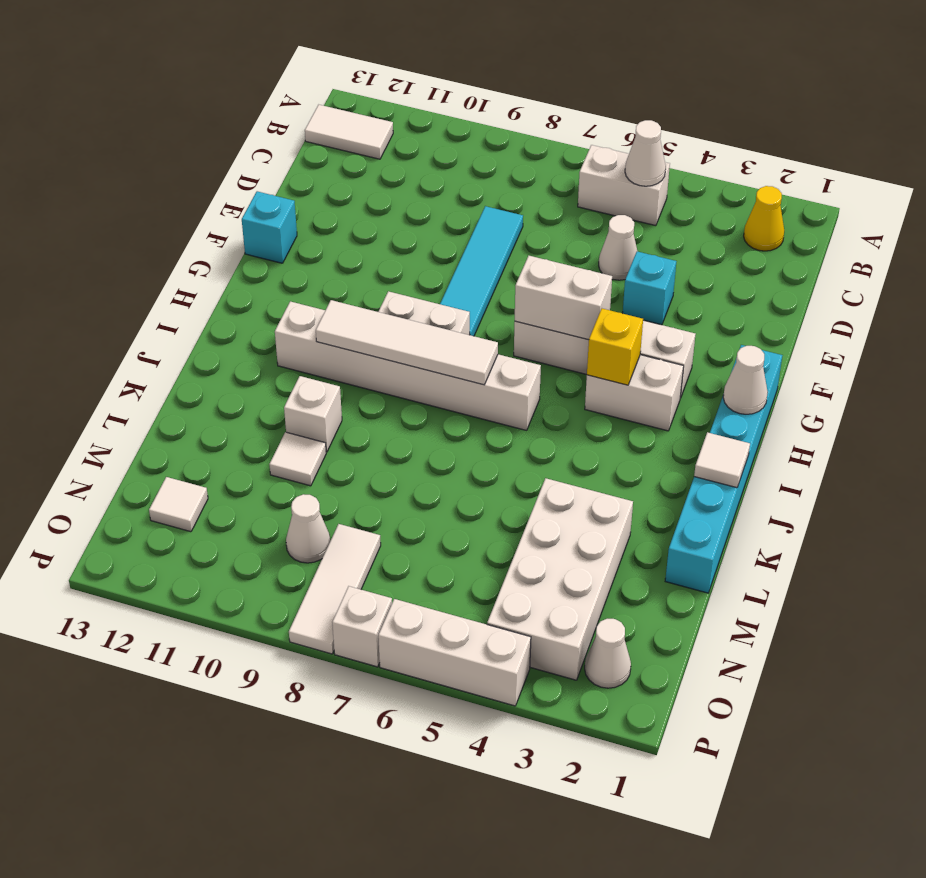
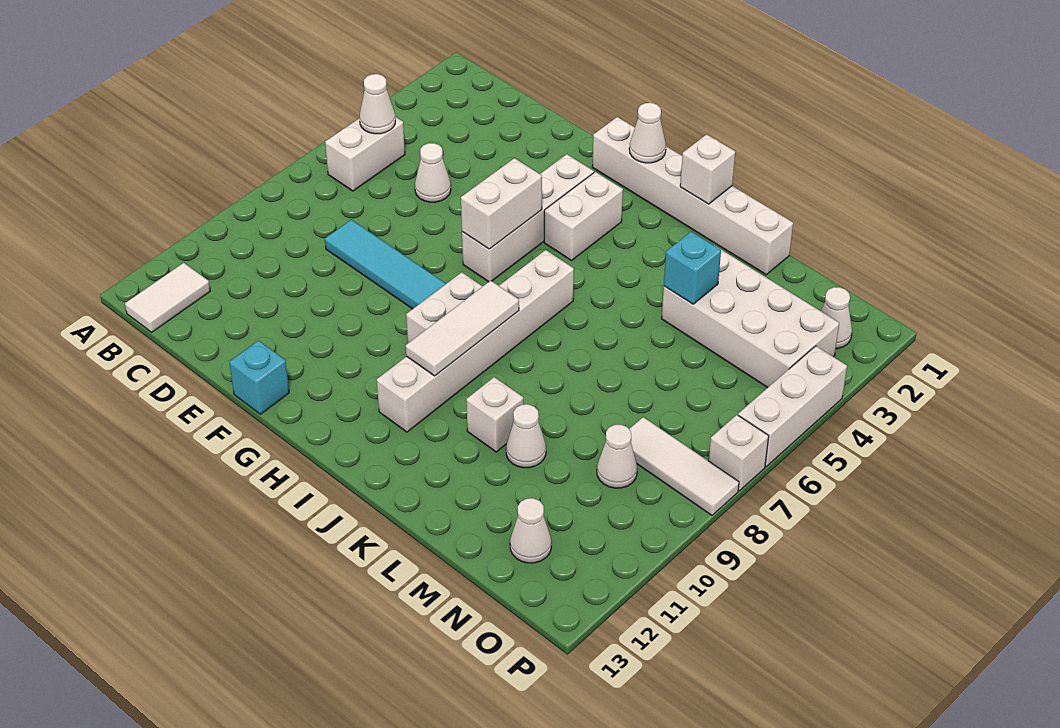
yellow 1x1 cone [744,186,784,251] -> none
cyan 1x1 brick [623,251,676,325] -> cyan 1x1 brick moved to [664,232,721,304]
cyan 1x6 brick [665,345,782,593] -> white 1x6 brick [592,117,793,275]
yellow 1x1 brick [587,309,643,385] -> none
white 1x4 tile [316,300,498,385] -> white 1x3 tile [406,281,519,376]
white 1x1 tile [694,432,750,488] -> white 1x1 brick [680,134,735,204]
white 1x1 tile [269,432,326,486] -> white 1x1 cone [506,404,546,468]
white 1x1 tile [149,477,208,532] -> white 1x1 cone [510,498,551,563]

